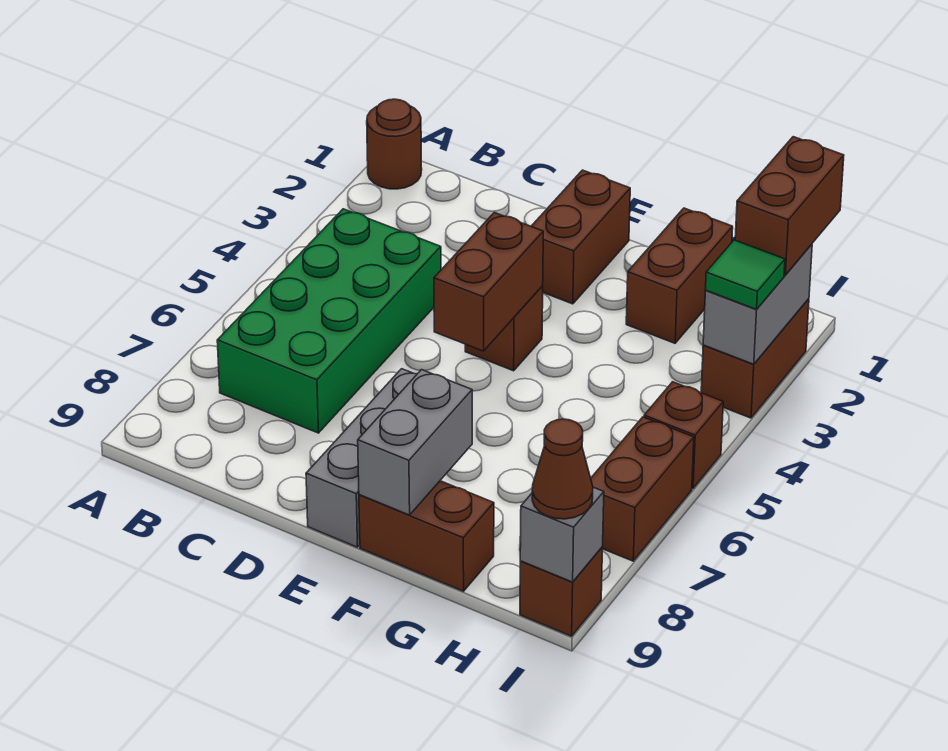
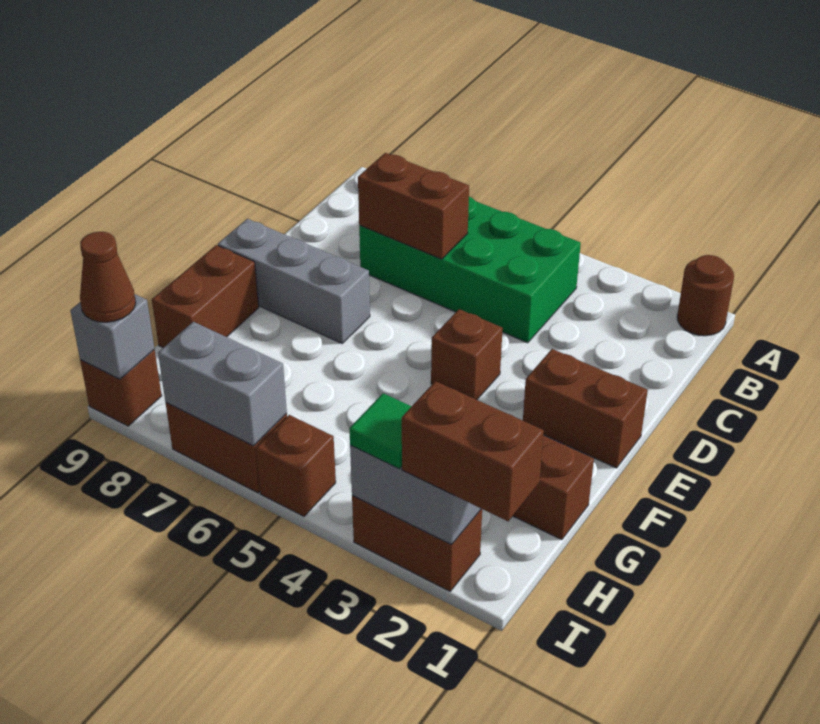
brown 1x2 brick [434,213,543,351] -> brown 1x2 brick moved to [358,153,469,259]
grey 1x2 brick [358,370,472,515] -> grey 1x2 brick moved to [158,322,287,446]

